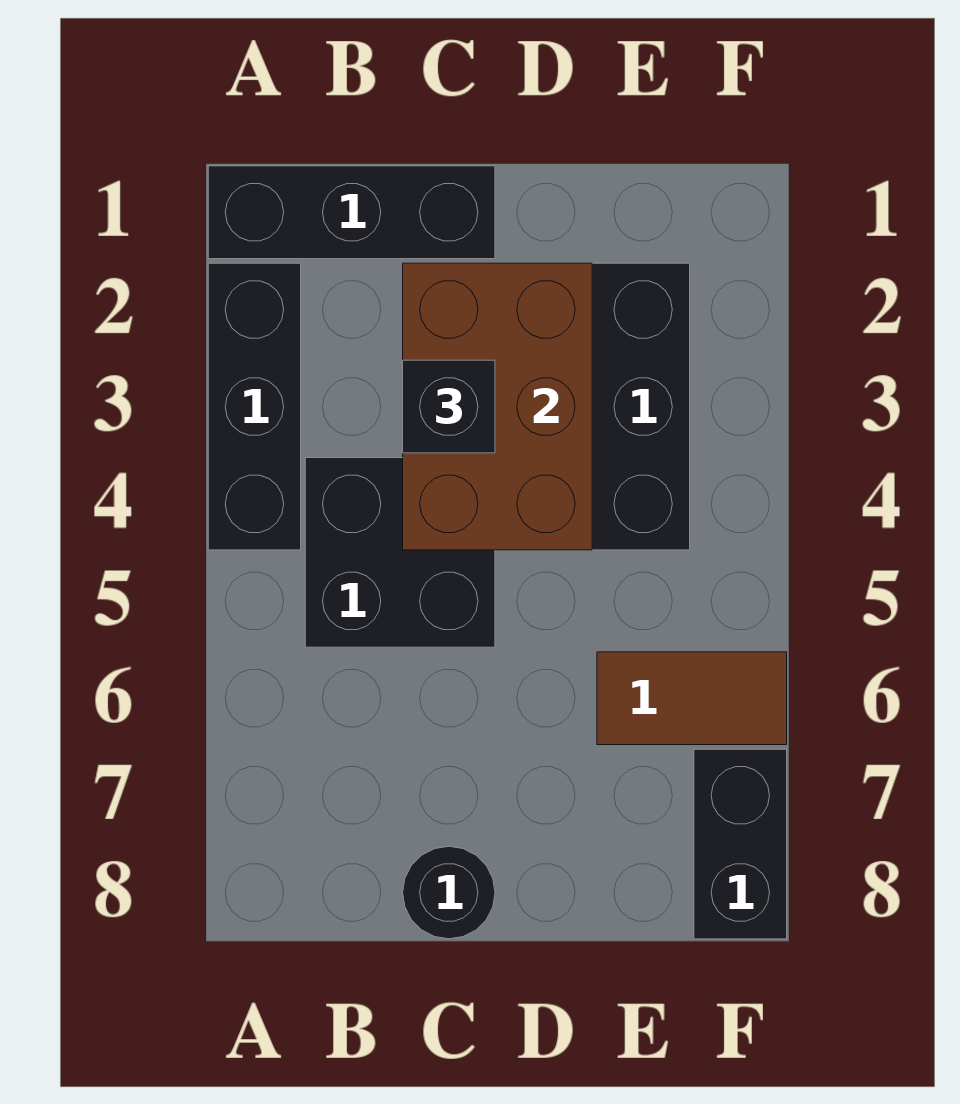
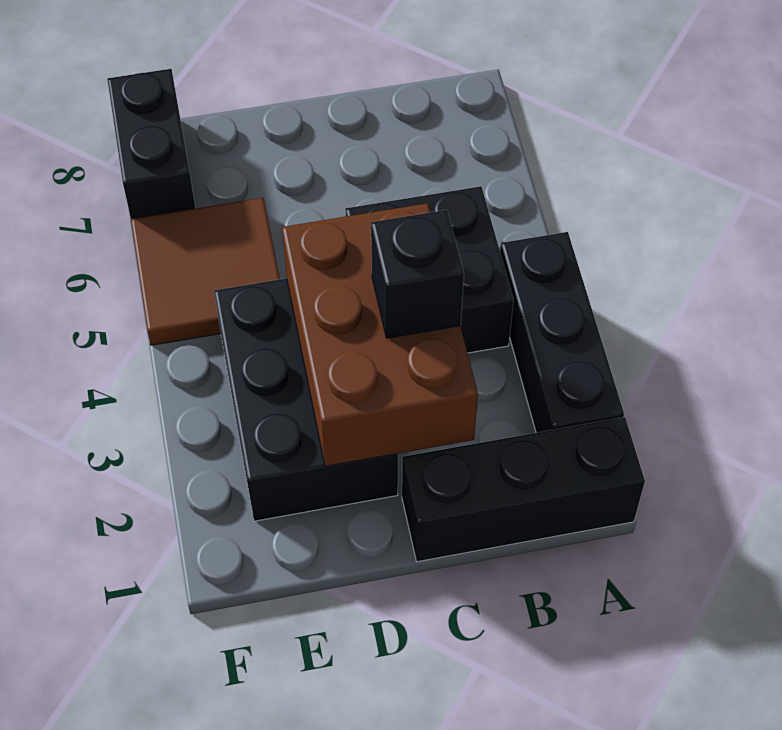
black 1x1 round brick [403,846,495,939] -> none
brown 1x2 tile [597,652,787,745] -> brown 2x2 tile [131,198,280,345]

